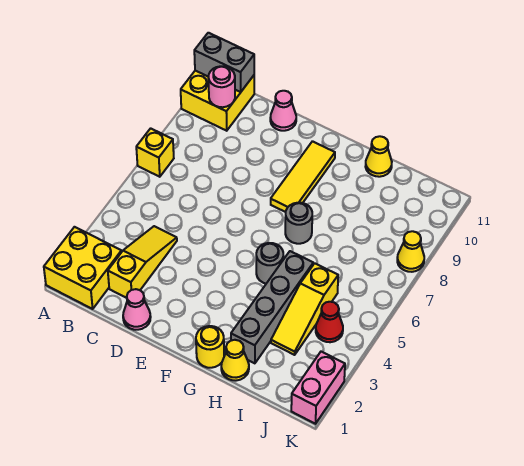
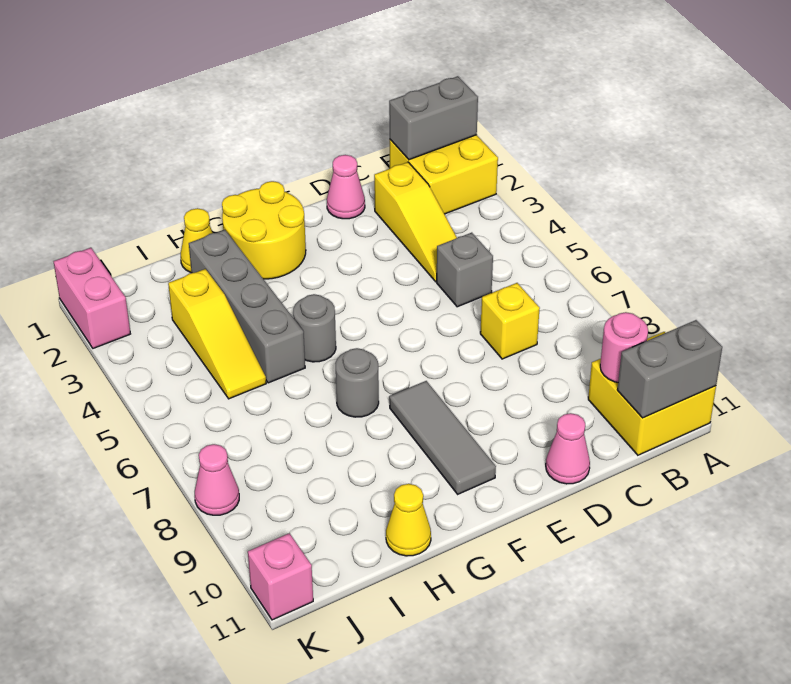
none -> grey 1x2 brick [389,76,478,160]
yellow 1x1 brick [136,128,174,177] -> yellow 1x1 brick moved to [480,283,540,359]
none -> grey 1x1 brick [437,233,493,307]
yellow 1x3 tile [271,141,335,212] -> grey 1x3 tile [389,381,496,494]
yellow 1x1 round brick [196,326,224,368] -> yellow 2x2 round brick [222,181,306,279]
yellow 1x3 slope [271,263,338,355] -> yellow 1x3 slope turned to [168,269,266,399]
red 1x1 cone [316,302,343,342] -> none
yellow 1x1 cone [397,231,424,272] -> pink 1x1 cone [195,444,239,515]
none -> pink 1x1 brick [248,533,313,620]

